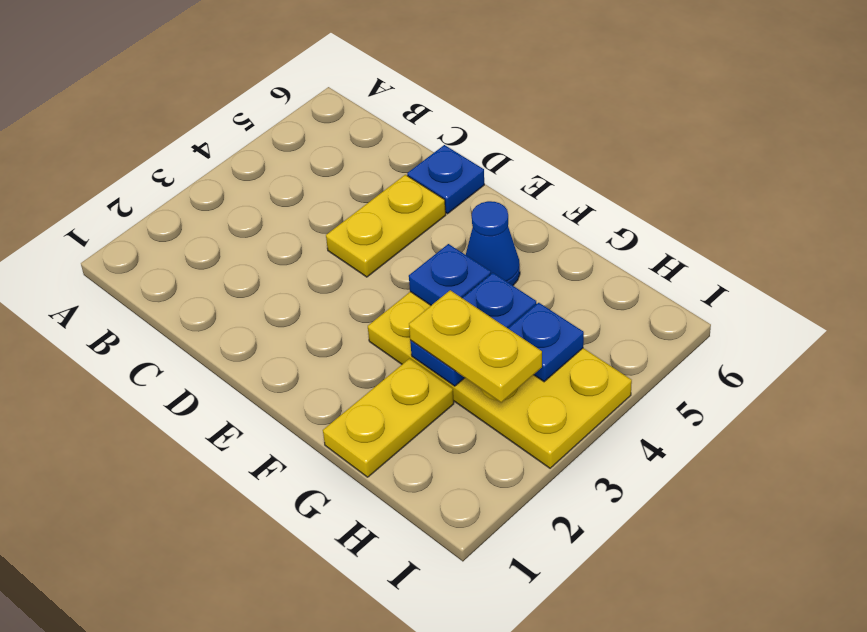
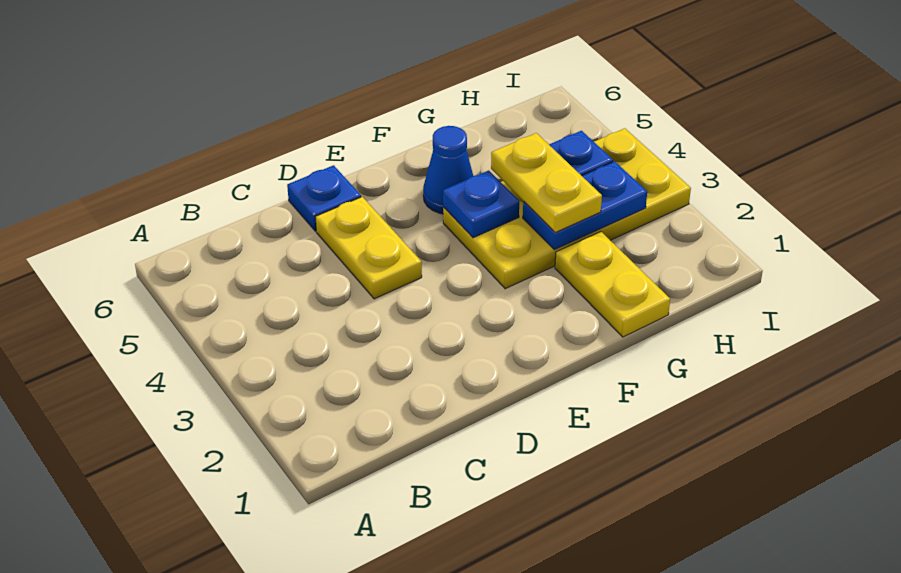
blue 1x2 plate [410,273,537,386] -> blue 1x2 plate turned to [523,161,647,250]
yellow 1x2 plate [409,290,542,403] -> yellow 1x2 plate turned to [491,133,602,232]

